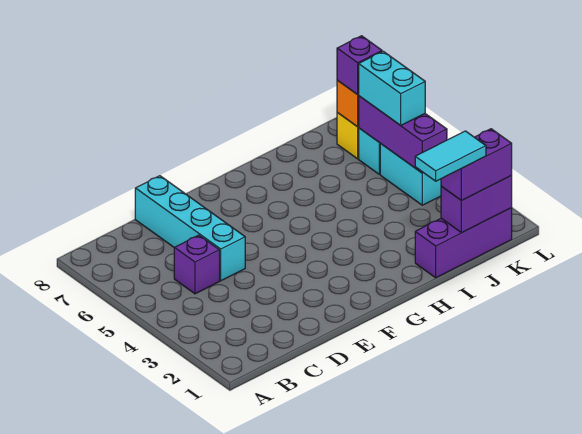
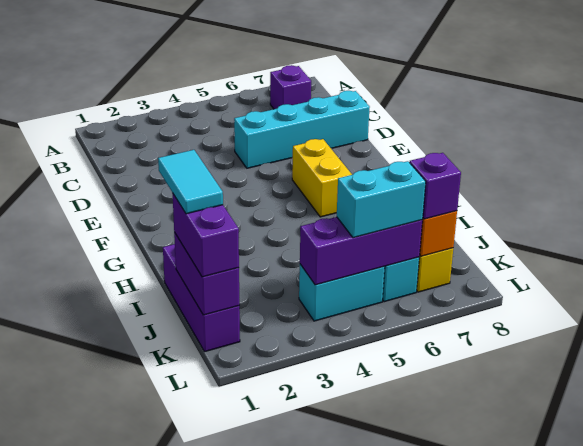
purple 1x1 brick [174,235,220,294] -> purple 1x1 brick moved to [270,65,311,109]
none -> yellow 1x2 brick [292,139,352,217]

